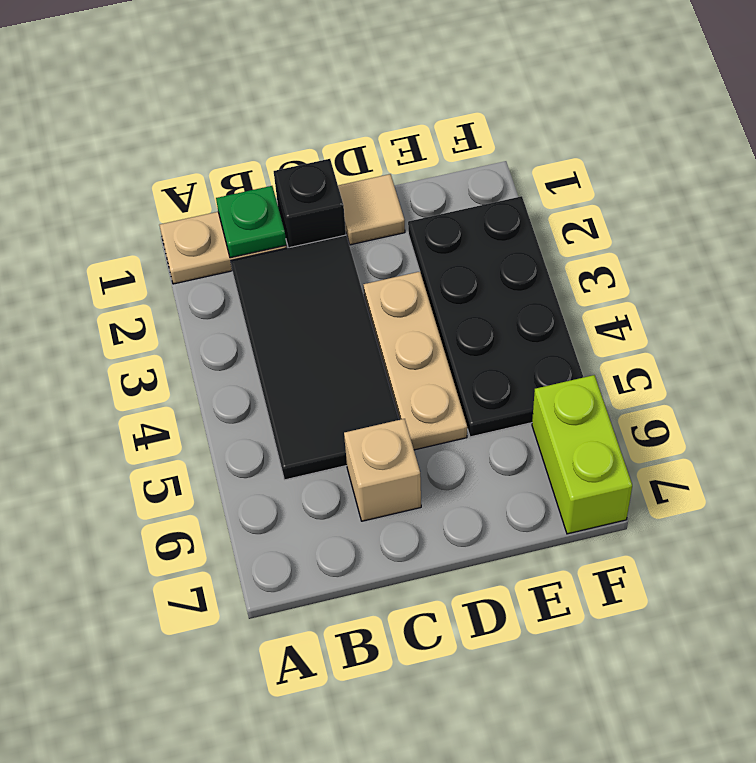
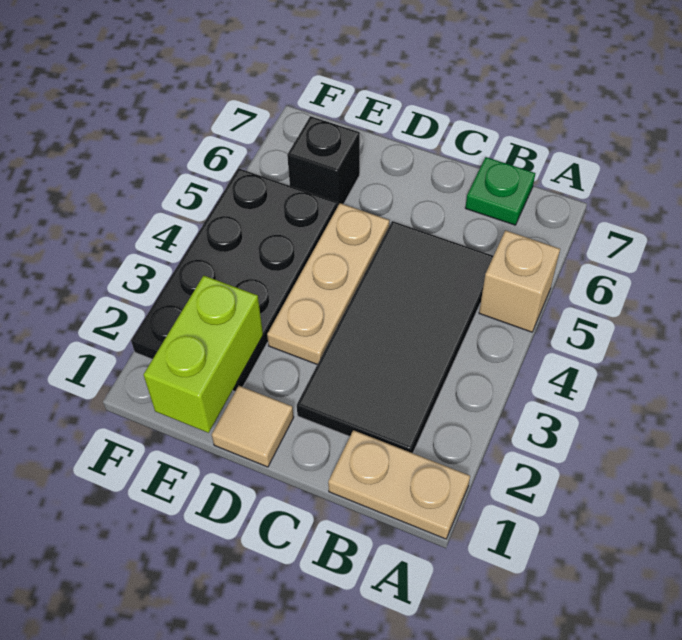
green 1x1 plate [216,186,286,258] -> green 1x1 plate moved to [465,157,535,225]
black 1x1 brick [274,159,346,248] -> black 1x1 brick moved to [287,116,360,207]
tan 1x1 brick [344,419,421,521] -> tan 1x1 brick moved to [479,230,560,332]
lime 1x2 brick [532,375,632,534] -> lime 1x2 brick moved to [144,276,263,433]

